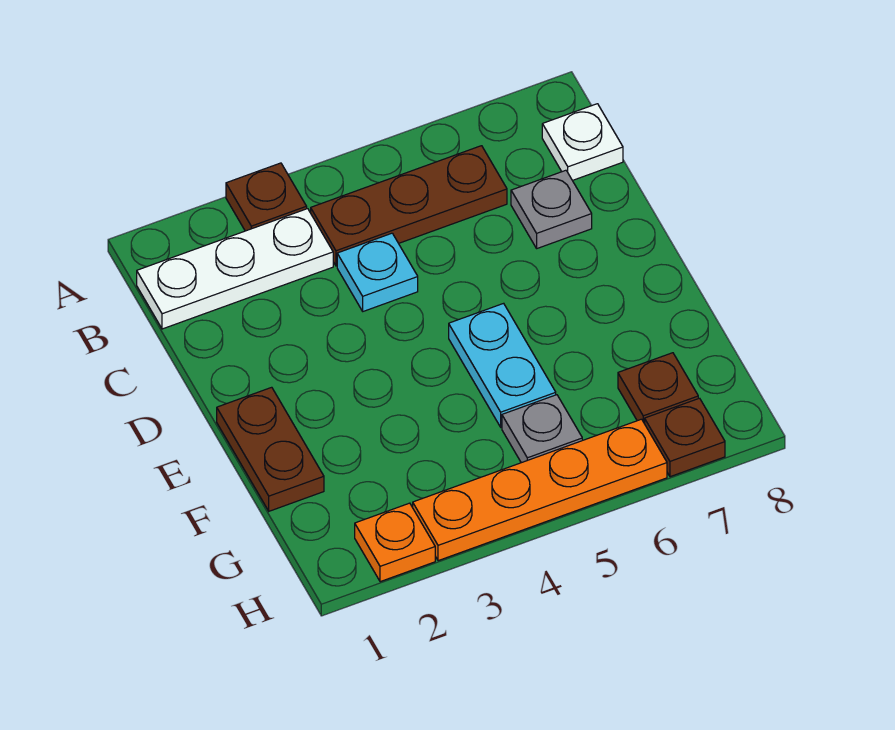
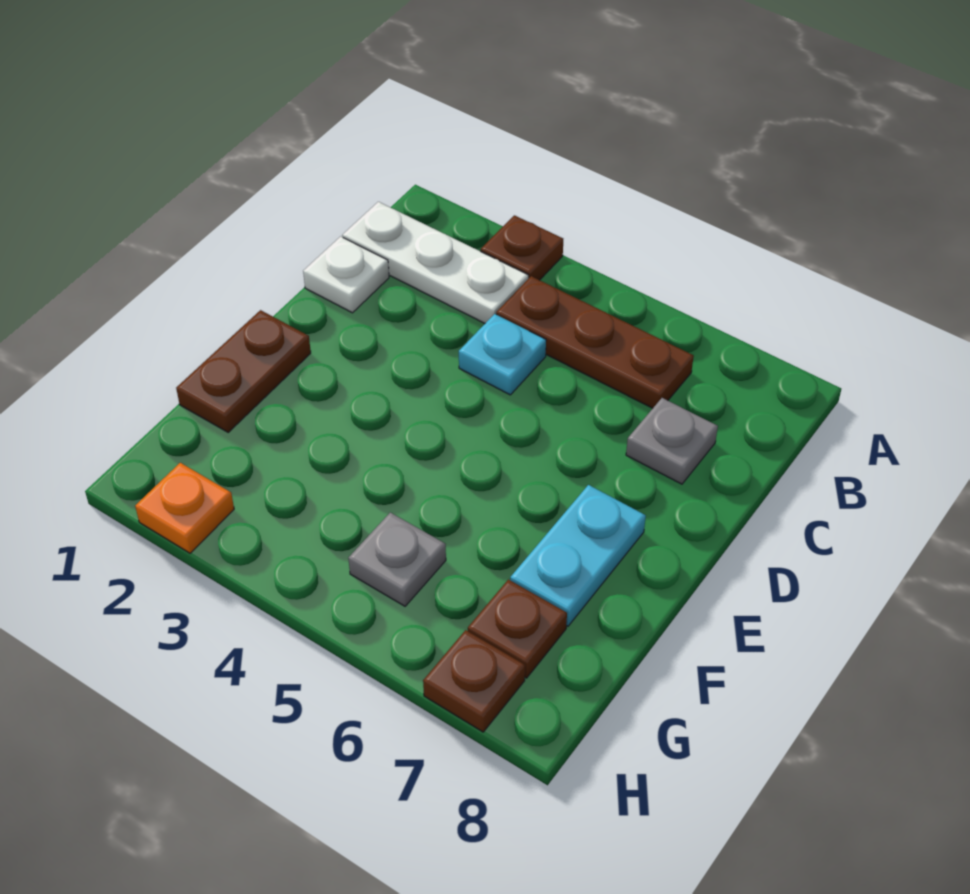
white 1x1 plate [542,104,623,180] -> white 1x1 plate moved to [303,237,389,313]
cyan 1x2 plate [449,303,556,427] -> cyan 1x2 plate moved to [510,485,646,626]
orange 1x4 plate [413,419,667,561] -> none

